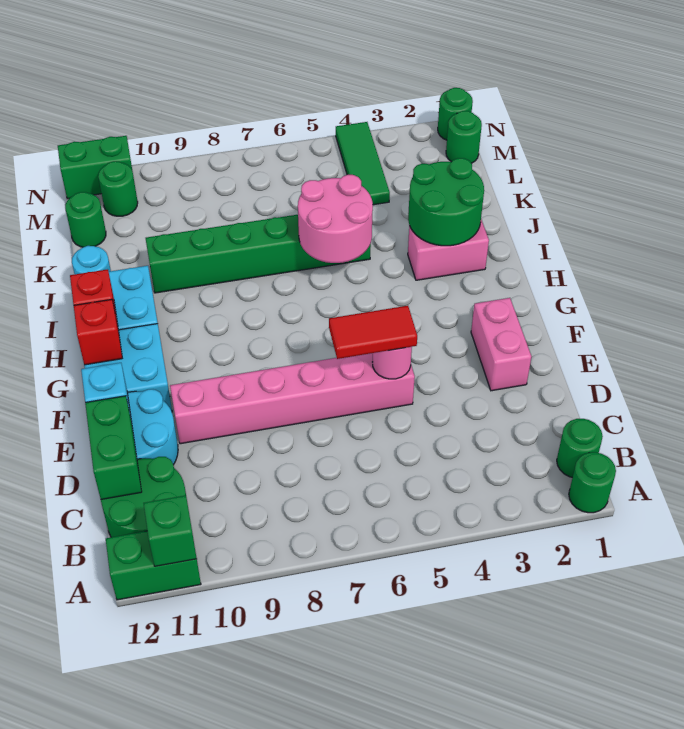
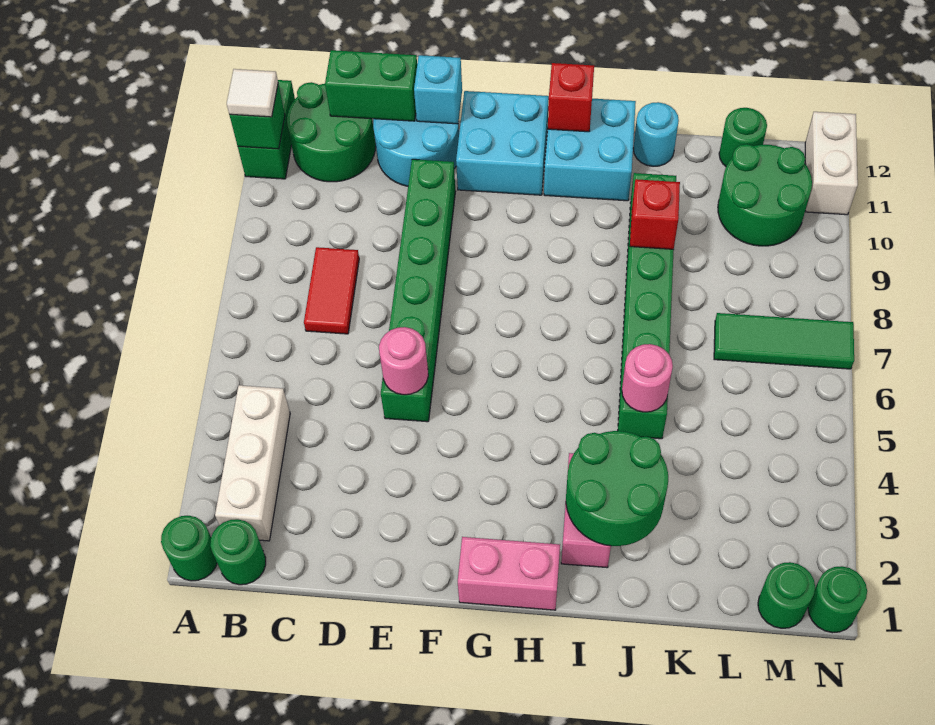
none -> white 1x1 tile [227,69,278,117]
none -> white 1x3 brick [215,385,290,541]
pink 1x2 brick [471,298,531,391] -> pink 1x2 brick moved to [458,537,560,610]
pink 1x6 brick [170,353,415,444] -> green 1x6 brick [381,159,456,422]
red 1x2 tile [329,306,417,359] -> red 1x2 tile moved to [304,247,359,334]
red 1x1 brick [74,299,122,365] -> red 1x1 brick moved to [630,179,680,249]
pink 2x2 round brick [298,175,373,263] -> pink 1x1 round brick [622,344,673,412]
green 1x3 tile [336,122,390,205] -> green 1x3 tile moved to [714,313,854,369]
green 1x1 round brick [98,161,138,216] -> green 2x2 round brick [718,144,812,246]
green 1x2 brick [58,136,132,199] -> white 1x2 brick [805,112,858,215]

